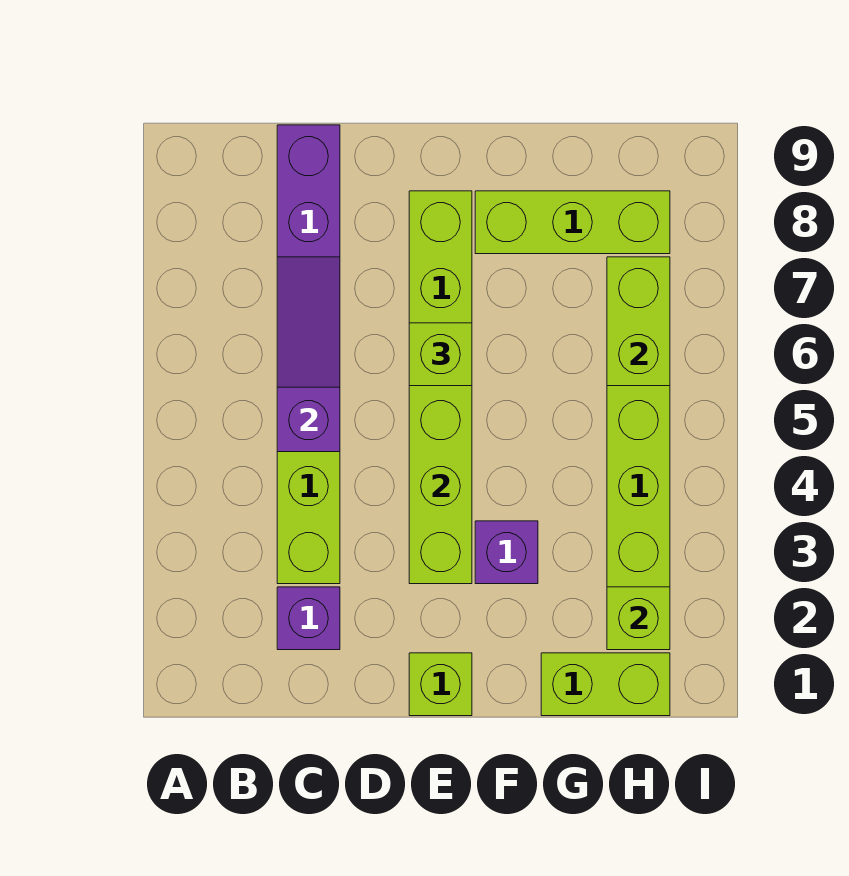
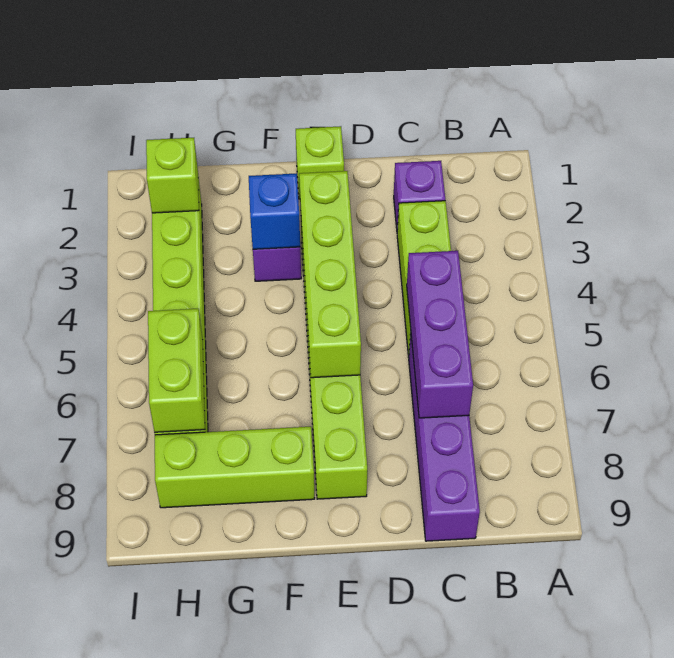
purple 1x3 slope [277,257,340,452] -> purple 1x3 brick [407,251,473,418]
lime 1x1 brick [409,323,472,386] -> none
none -> blue 1x1 brick [249,173,300,249]
lime 1x2 brick [541,653,670,716] -> none

